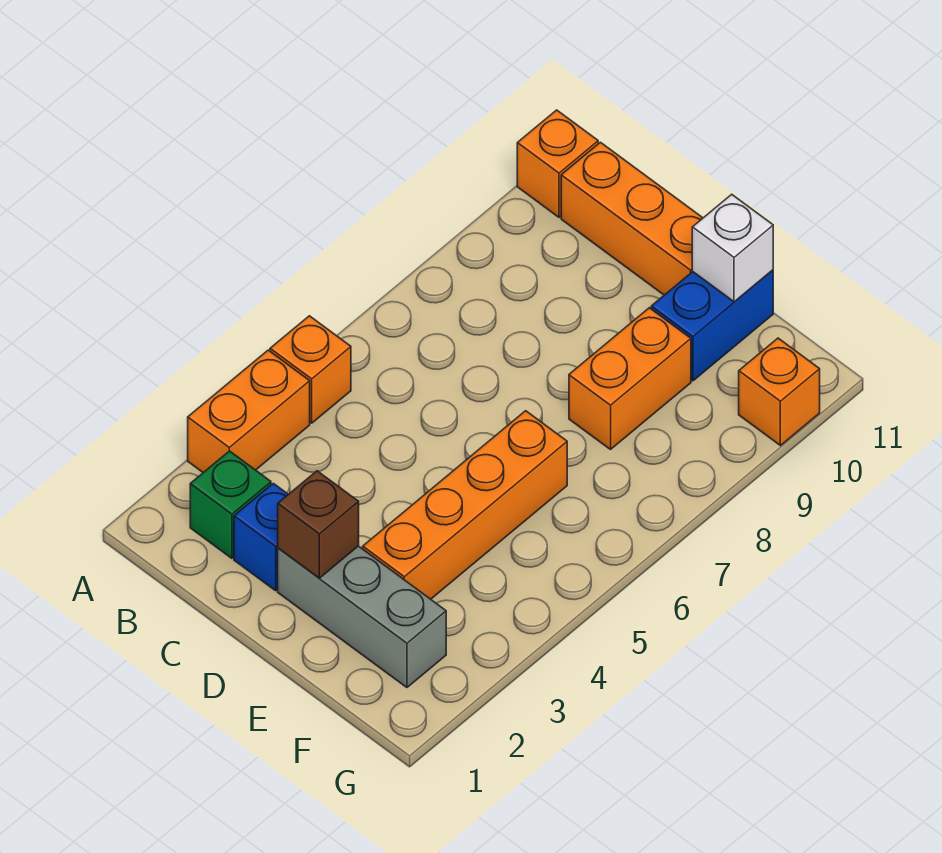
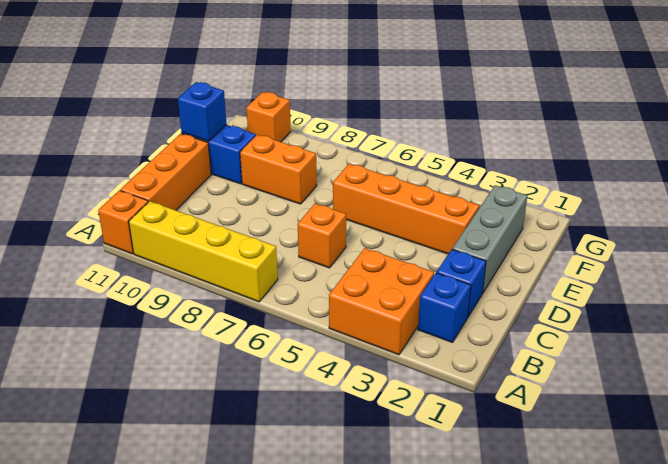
orange 1x2 brick [188,350,310,473] -> orange 2x2 brick [329,248,434,355]
orange 1x1 brick [270,316,351,423] -> orange 1x1 brick moved to [298,203,346,268]
none -> yellow 1x4 brick [129,201,278,302]
green 1x1 brick [190,451,271,558] -> blue 1x1 brick [418,273,471,342]
brown 1x1 brick [278,471,359,578] -> none
white 1x1 brick [692,194,773,302] -> blue 1x1 brick [178,82,226,141]

